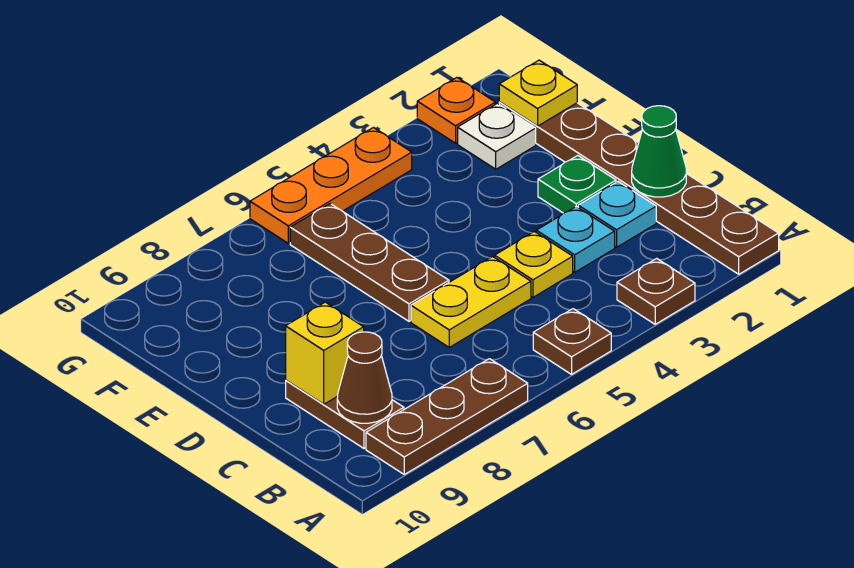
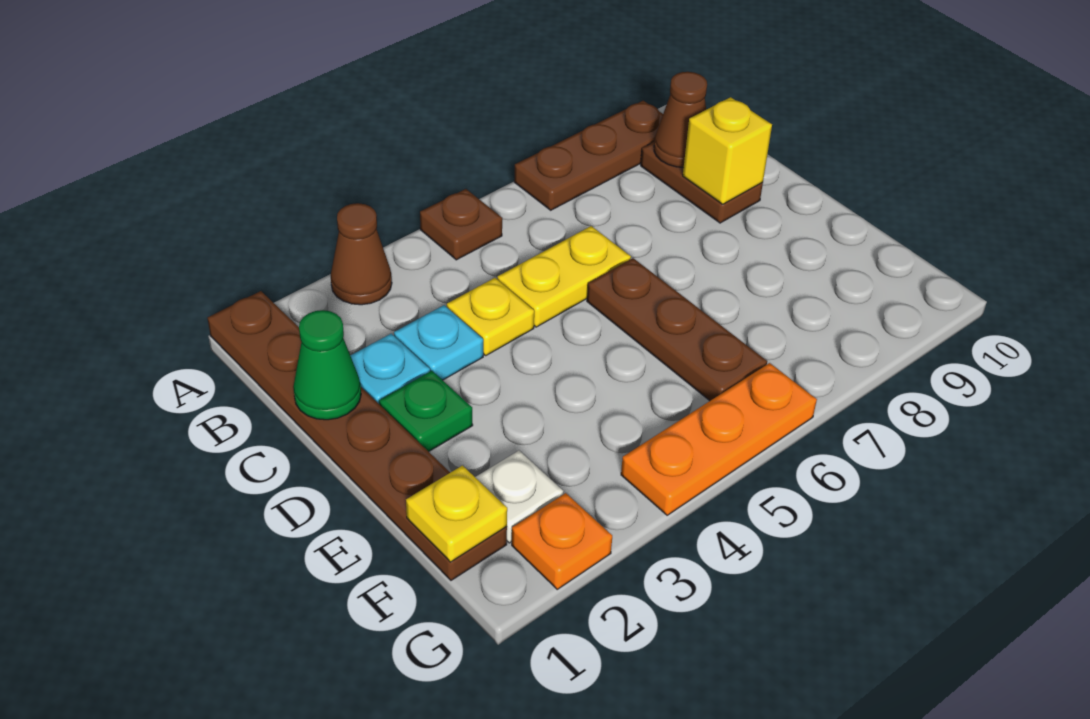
brown 1x1 plate [617,258,695,324] -> brown 1x1 cone [331,203,392,305]

